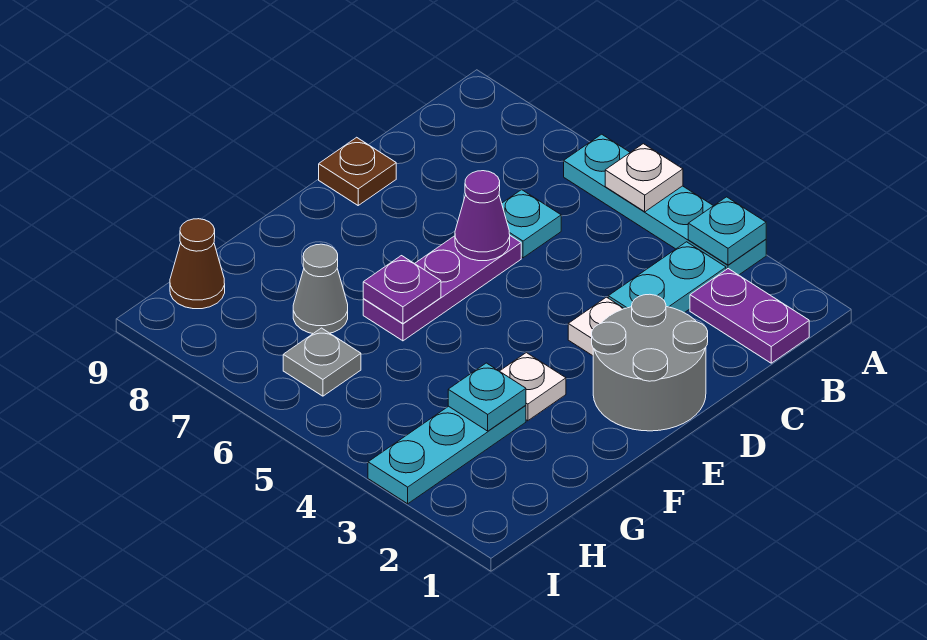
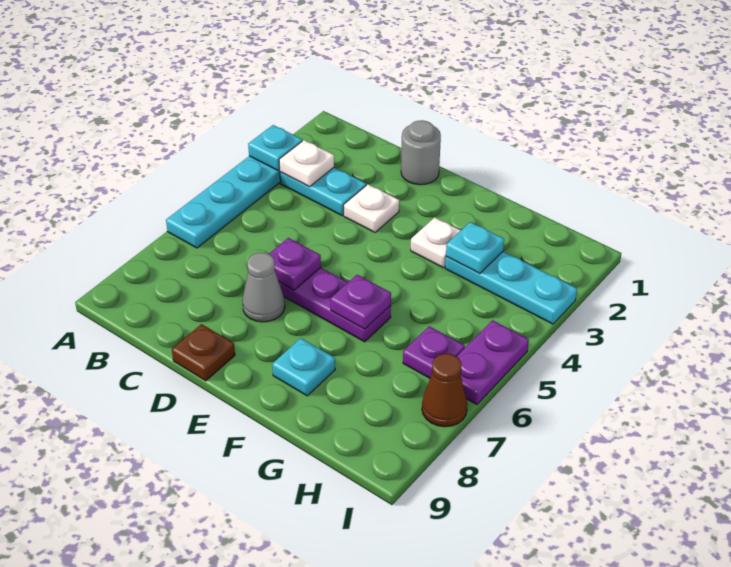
white 1x1 plate [605,144,683,212] -> white 1x1 plate moved to [279,140,334,187]
purple 1x2 plate [690,269,809,363] -> purple 1x2 plate moved to [457,320,529,405]
cyan 1x1 plate [502,190,561,258] -> cyan 1x1 plate moved to [272,338,335,396]
grey 2x2 round brick [592,294,708,431] -> grey 1x1 round brick [401,120,441,185]
purple 1x1 cone [455,171,510,261] -> purple 1x1 plate [269,238,321,290]
grey 1x1 cone [293,244,348,333] -> grey 1x1 cone moved to [242,253,285,322]
grey 1x1 plate [283,328,361,396] -> purple 1x1 plate [403,326,465,378]
brown 1x1 cone [170,219,225,309] -> brown 1x1 cone moved to [422,354,467,427]

